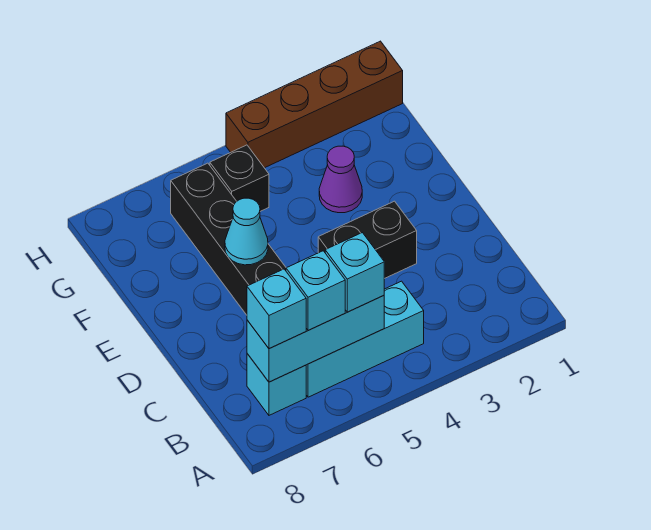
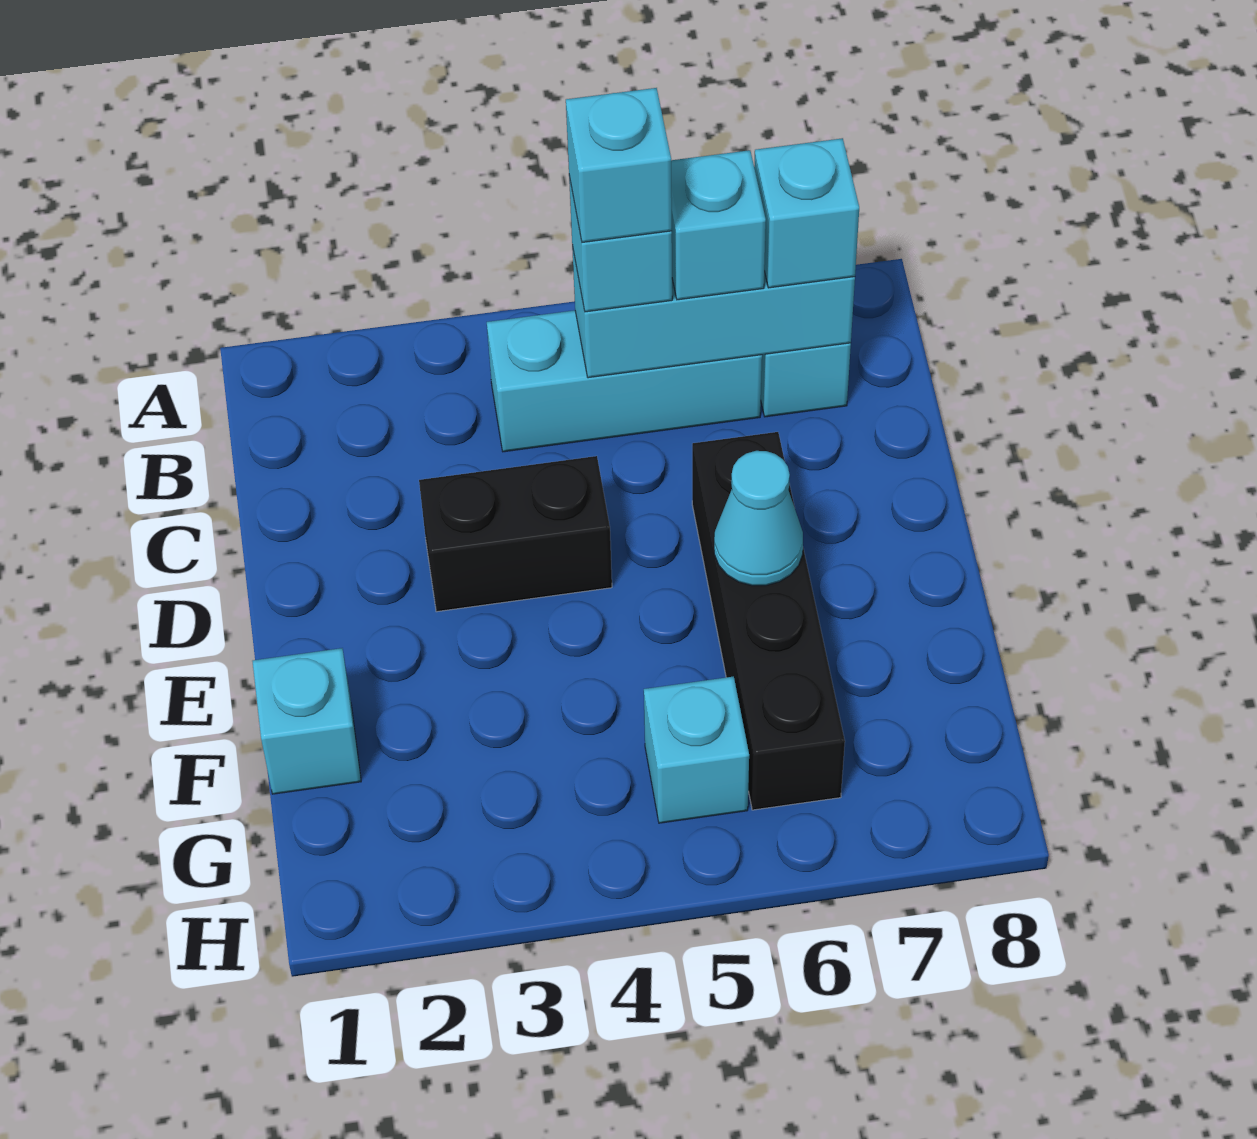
none -> cyan 1x1 brick [566,88,672,242]
none -> cyan 1x1 brick [252,648,361,794]
purple 1x1 cone [319,146,362,213] -> none
black 1x1 brick [210,145,269,211] -> cyan 1x1 brick [644,676,749,823]
brown 1x4 brick [226,41,403,168] -> none

